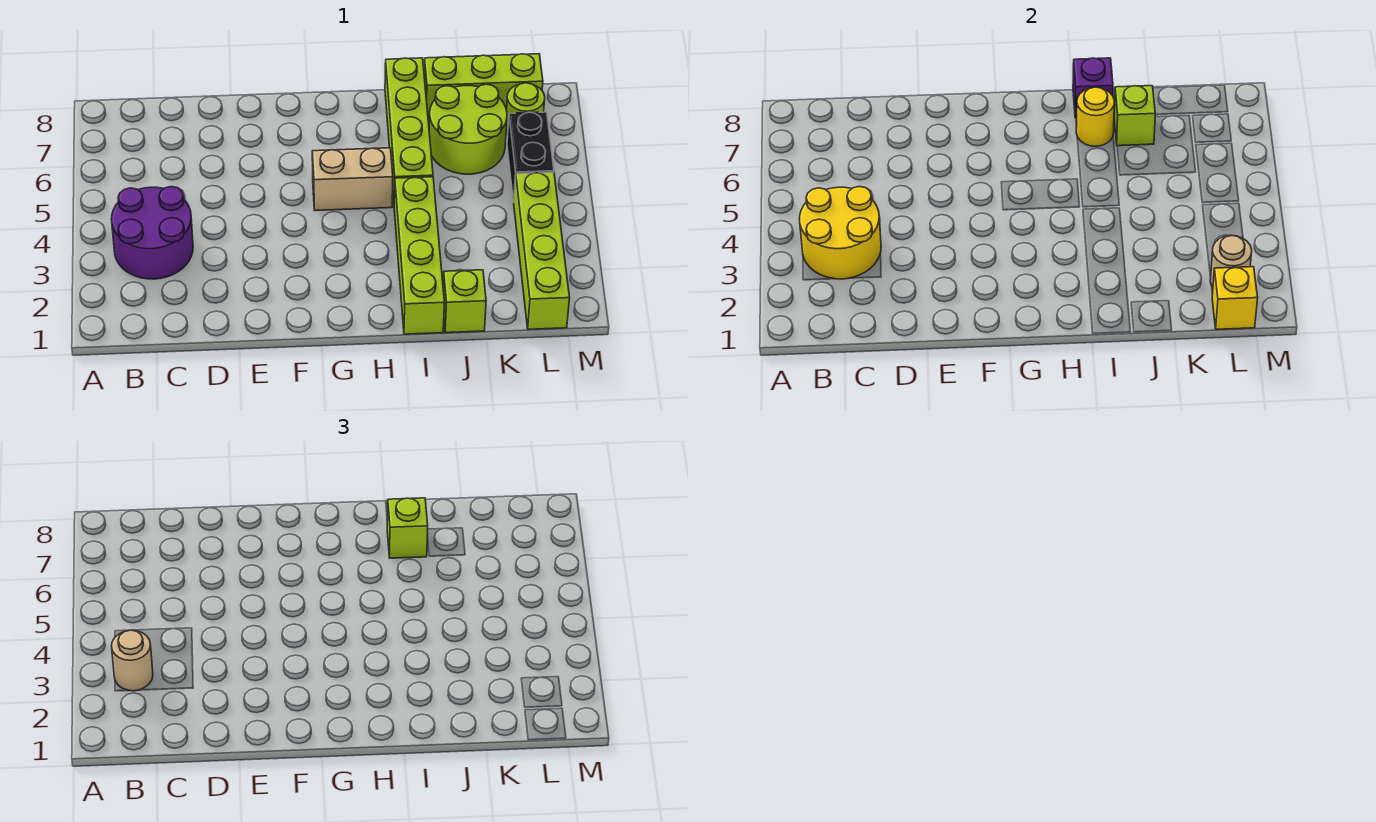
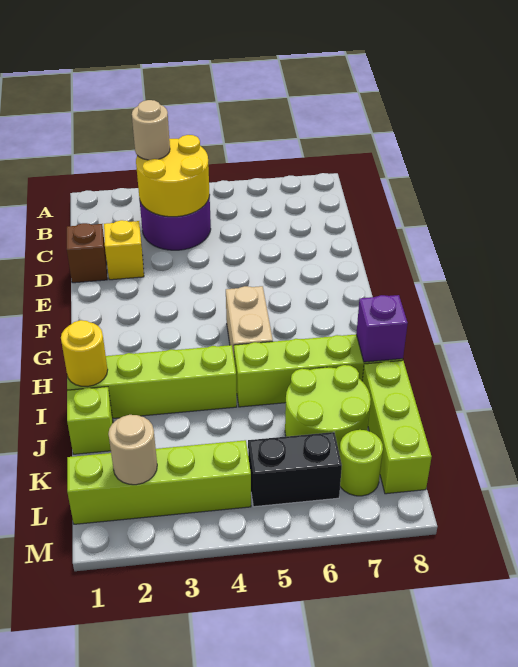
none -> brown 1x1 brick [67,223,107,283]
yellow 1x1 round brick [1076,87,1115,146] -> yellow 1x1 round brick moved to [61,320,108,387]
lime 1x1 brick [387,498,428,558] -> none
lime 1x1 brick [1114,86,1156,146] -> none
yellow 1x1 brick [1212,267,1258,329] -> yellow 1x1 brick moved to [104,220,144,280]

